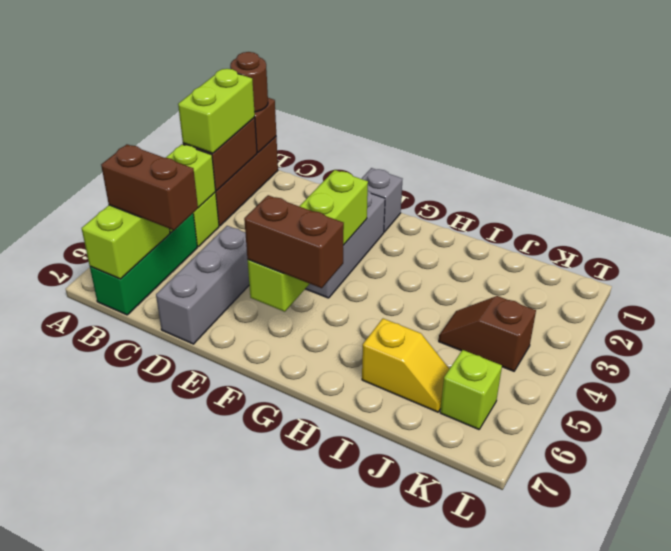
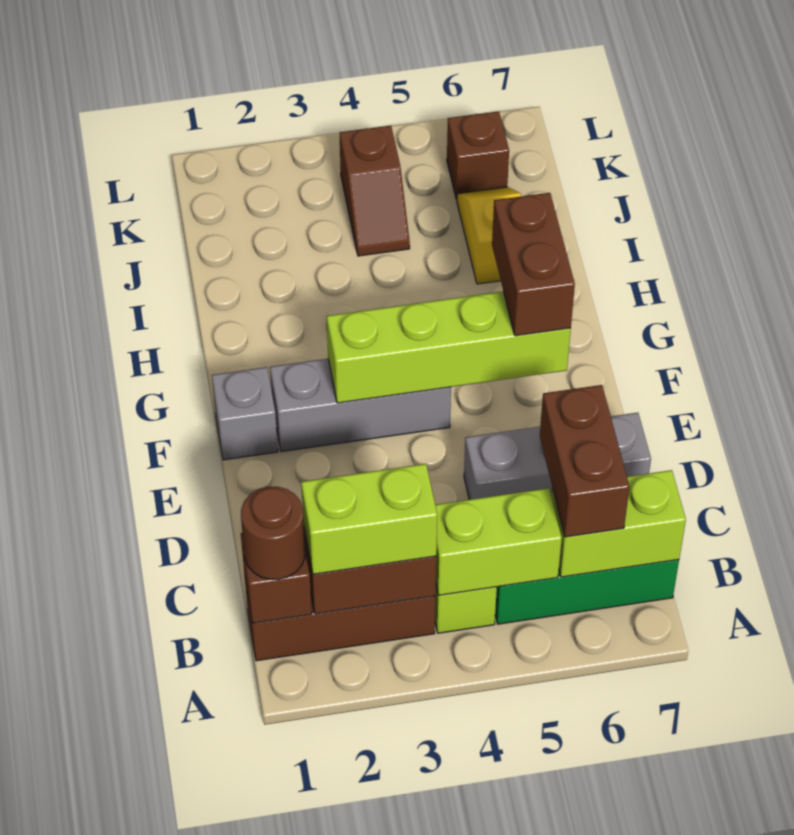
lime 1x1 brick [440,350,502,429] -> brown 1x1 brick [447,111,509,199]

